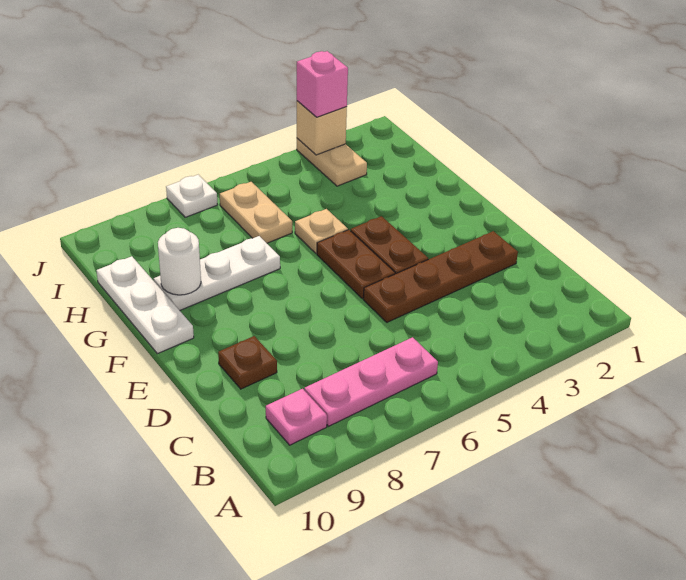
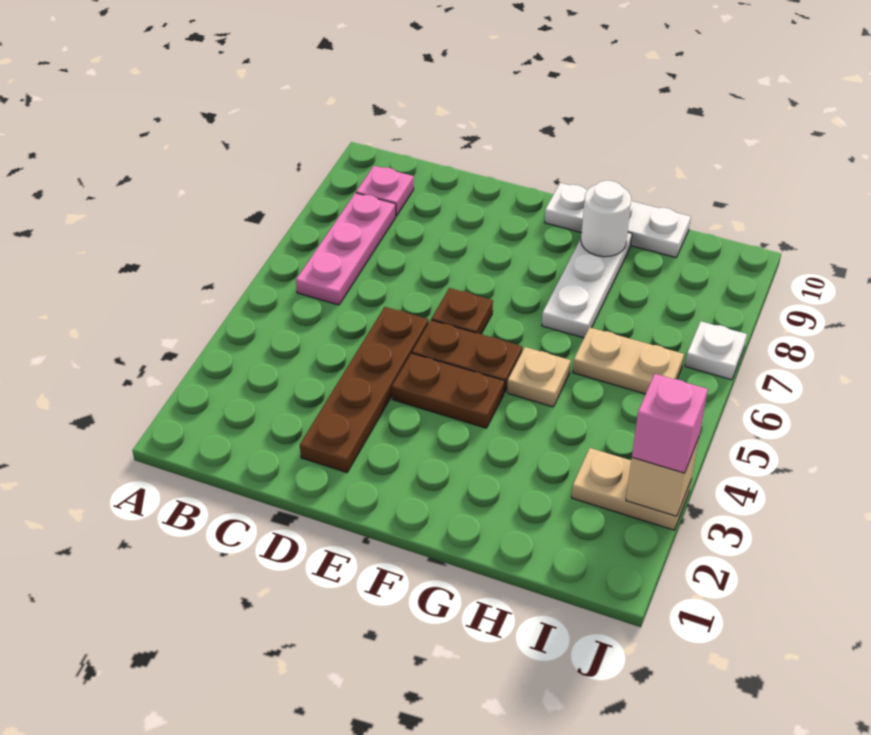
brown 1x1 plate [218,336,277,389] -> brown 1x1 plate moved to [431,288,493,334]

